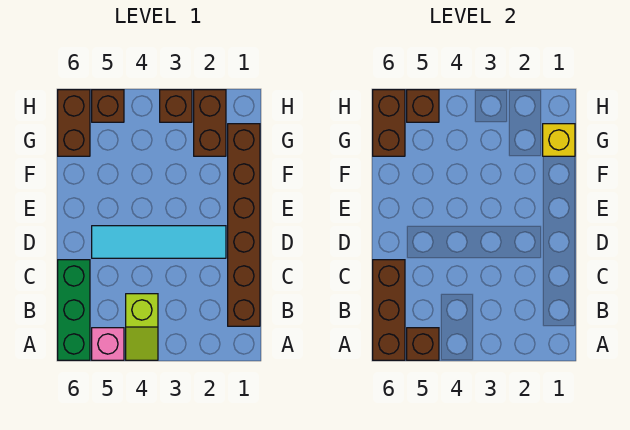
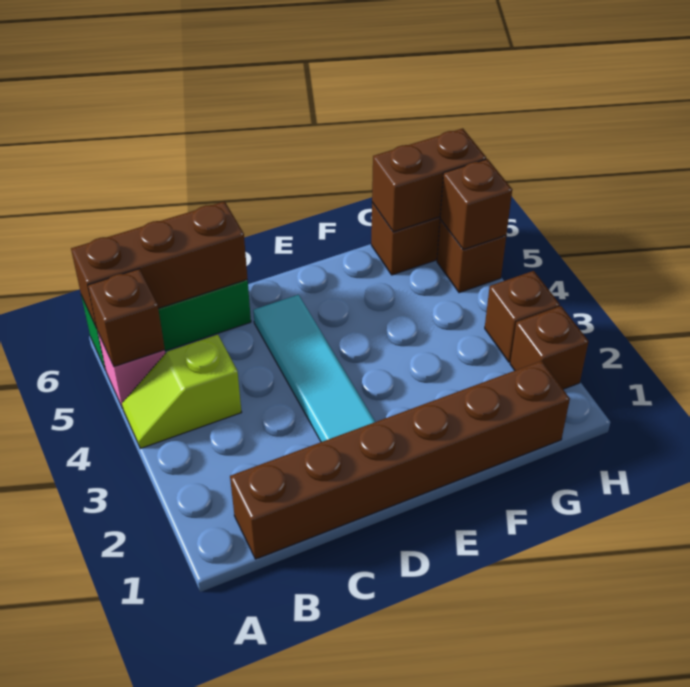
yellow 1x1 brick [543,124,575,156] -> none
brown 1x2 brick [194,90,226,156] -> brown 1x1 brick [510,306,589,389]

